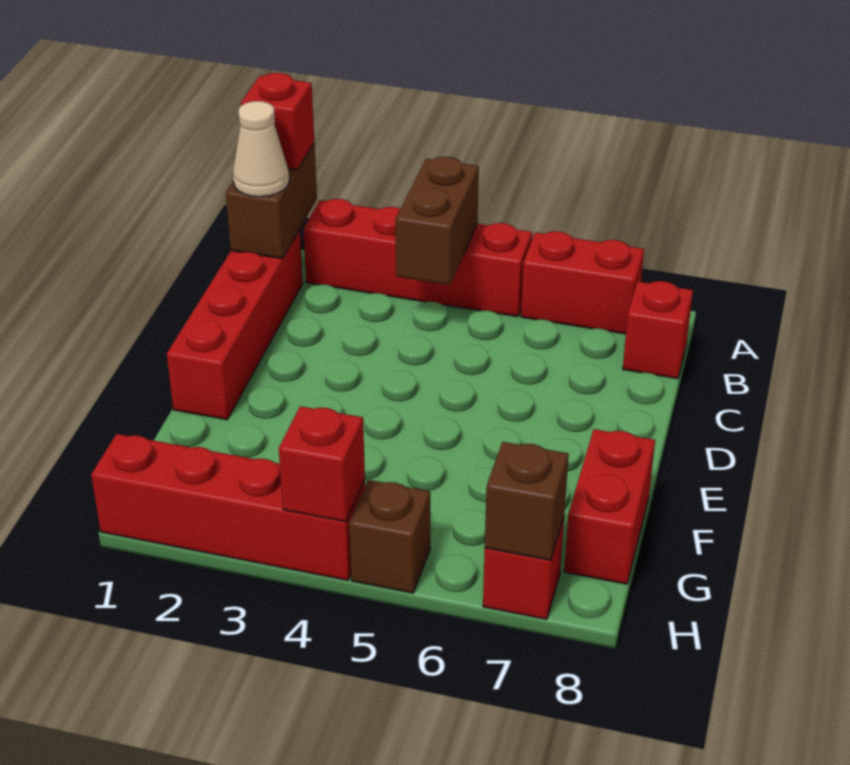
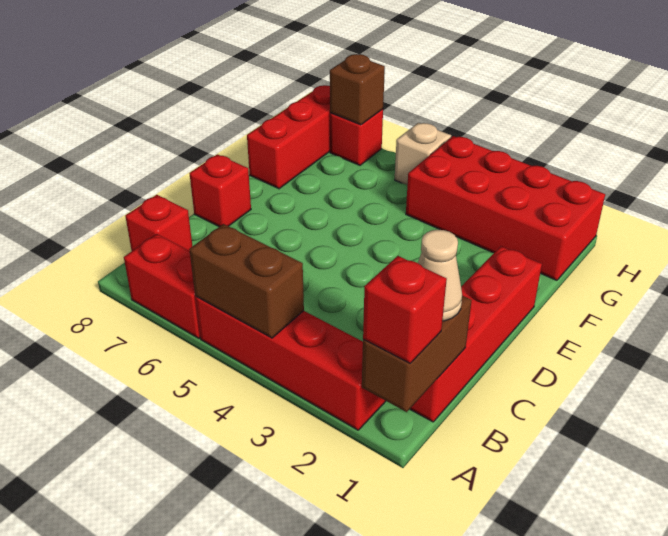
brown 1x2 brick [395,157,479,285] -> brown 1x2 brick turned to [189,224,304,338]
red 1x2 brick [564,429,655,584] -> red 1x3 brick [247,85,330,189]
red 1x4 brick [91,434,365,580] -> red 2x4 brick [406,136,605,280]
red 1x1 brick [279,406,365,522] -> red 1x1 brick moved to [189,154,251,227]
brown 1x1 brick [349,480,430,593] -> tan 1x1 brick [395,123,451,185]

